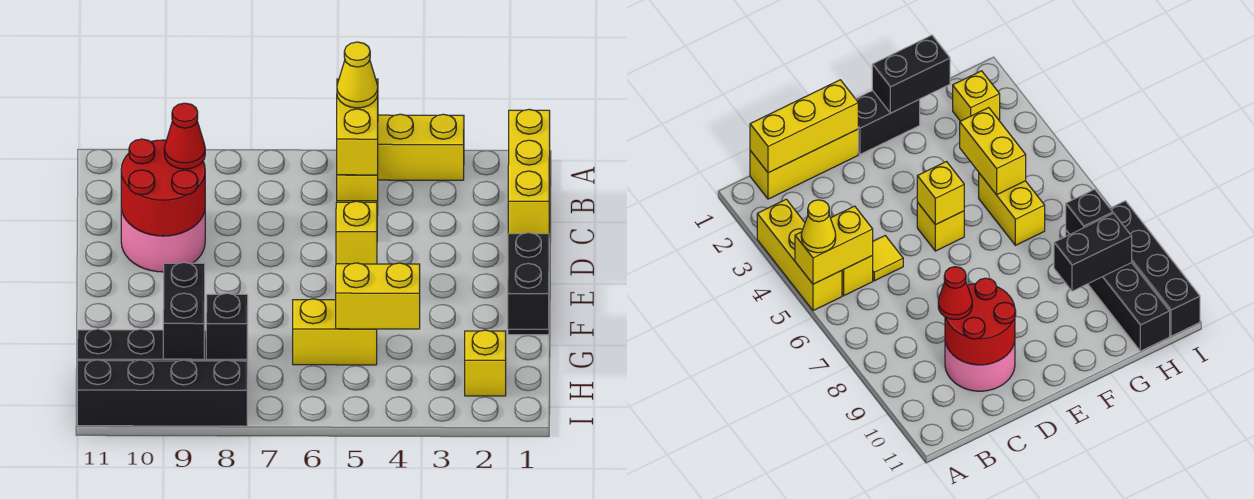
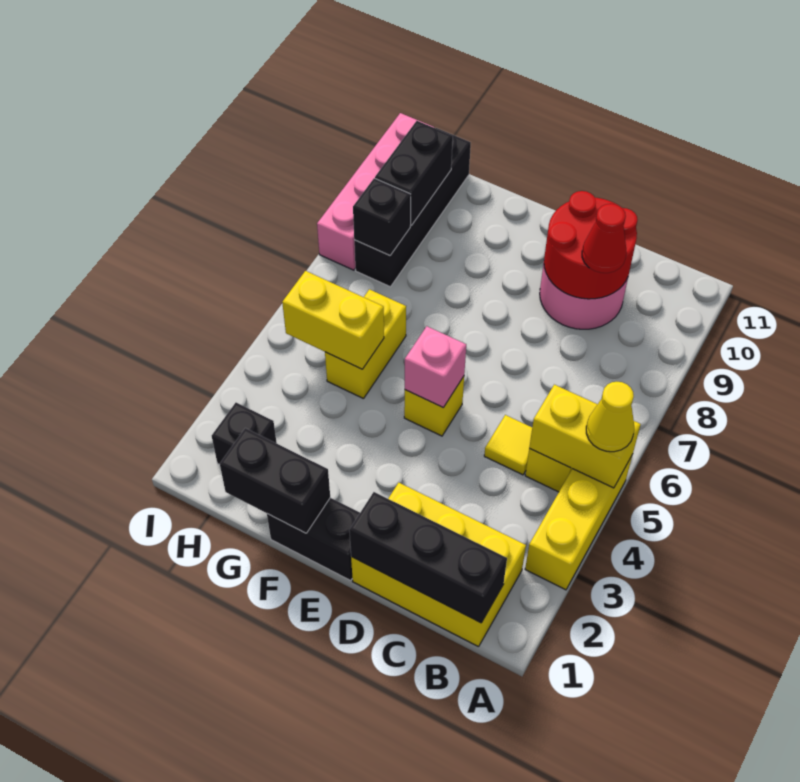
yellow 1x3 brick [750,129,858,199] -> yellow 2x3 brick [351,483,526,647]
yellow 1x3 brick [508,109,550,234] -> black 1x3 brick [349,492,507,623]
yellow 1x1 brick [336,201,377,264] -> pink 1x1 brick [405,326,466,408]
yellow 1x2 brick [336,263,420,329] -> yellow 1x2 brick turned to [282,271,384,369]
black 1x2 brick [163,262,205,359] -> black 1x2 brick turned to [375,121,453,226]
yellow 1x1 brick [465,330,506,396] -> black 1x1 brick [212,403,277,465]
black 1x4 brick [77,360,247,426] -> pink 1x4 brick [317,113,434,270]

